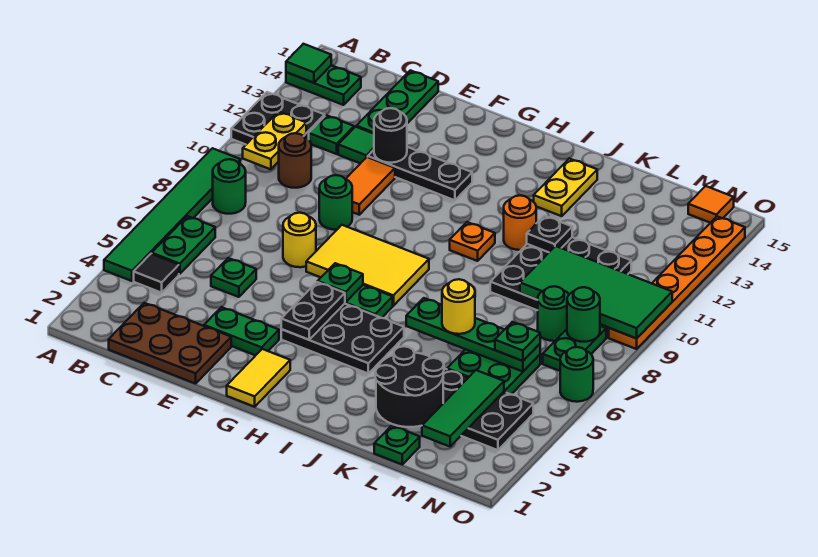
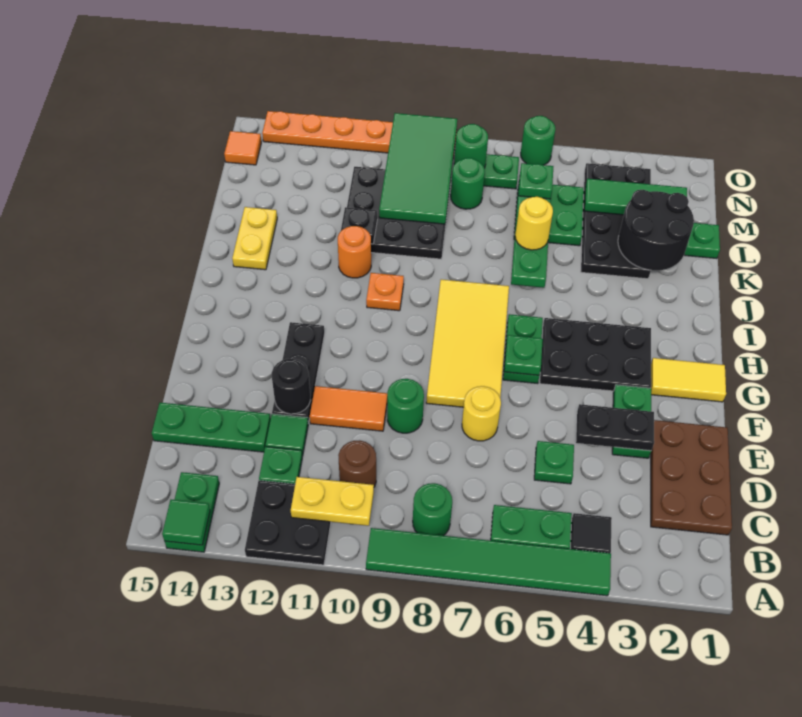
yellow 2x3 tile [306,225,429,306] -> yellow 2x4 tile [426,279,509,407]
black 2x3 plate [281,304,404,373] -> black 2x3 plate turned to [540,318,651,391]
black 1x2 plate [281,282,345,340] -> black 1x2 plate moved to [576,404,654,451]
yellow 1x2 plate [534,159,597,216] -> yellow 1x2 plate turned to [232,207,277,270]

